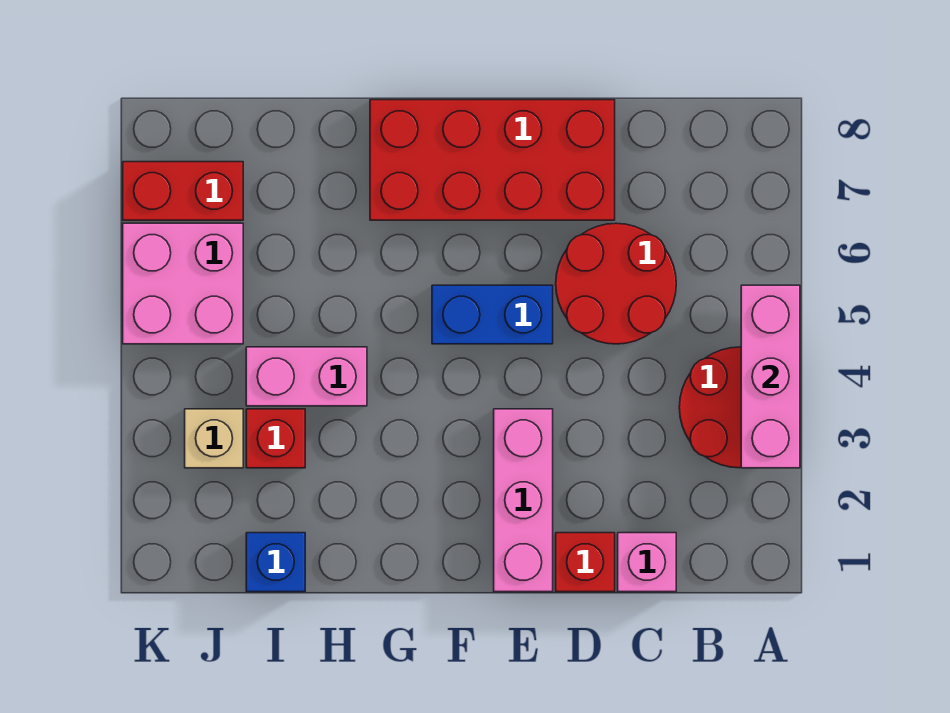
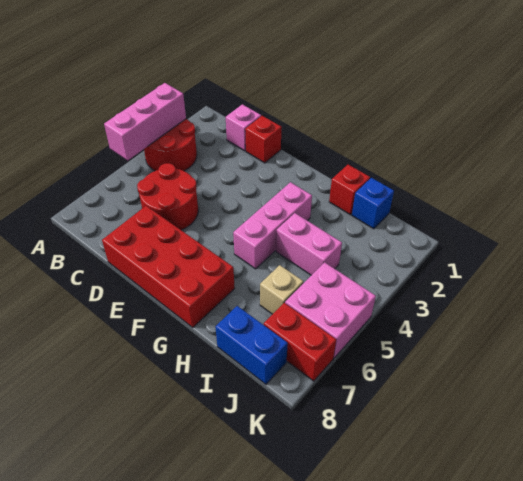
pink 1x3 brick [494,409,553,592] -> pink 1x3 brick moved to [233,182,312,269]
blue 1x2 brick [432,285,553,344] -> blue 1x2 brick moved to [215,306,288,384]
red 1x1 brick [246,409,305,468] -> red 1x1 brick moved to [329,165,370,215]
tan 1x1 brick [185,409,243,468] -> tan 1x1 brick moved to [260,265,304,314]

